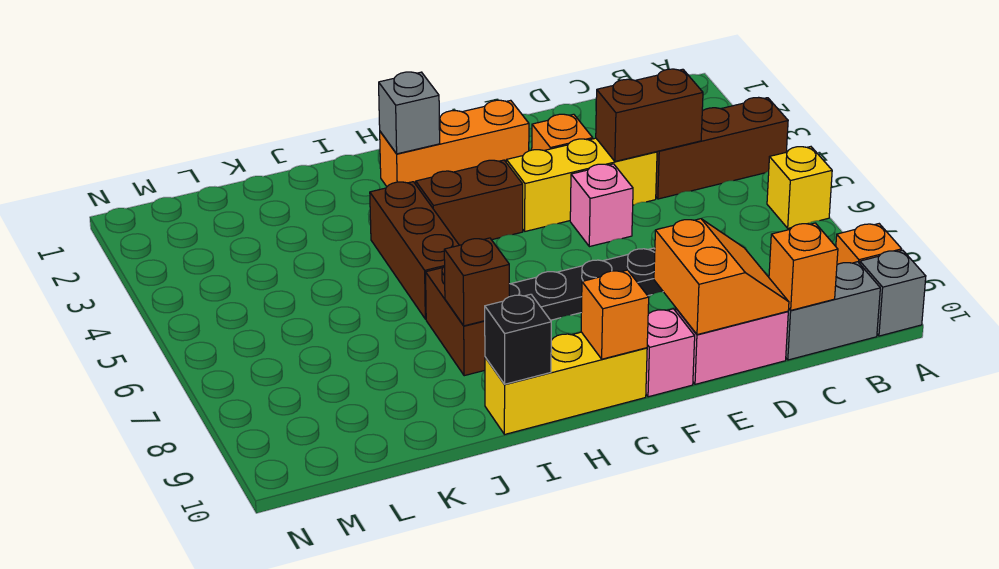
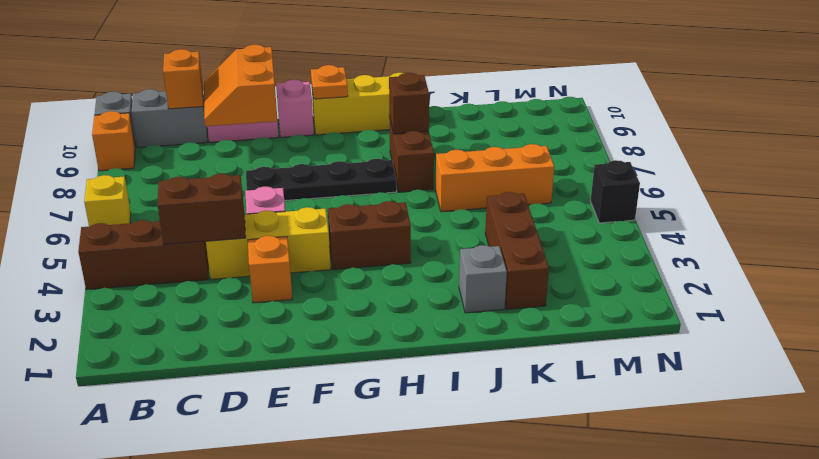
orange 1x3 brick [380,100,529,186] -> orange 1x3 brick moved to [436,144,554,212]
orange 1x1 brick [581,270,649,359] -> orange 1x1 plate [311,65,348,99]
grey 1x1 brick [379,72,440,154] -> grey 1x1 brick moved to [459,245,507,313]
brown 1x3 brick [370,182,459,319] -> brown 1x3 brick moved to [485,192,549,309]
black 1x1 brick [485,294,551,384] -> black 1x1 brick moved to [591,160,640,223]

